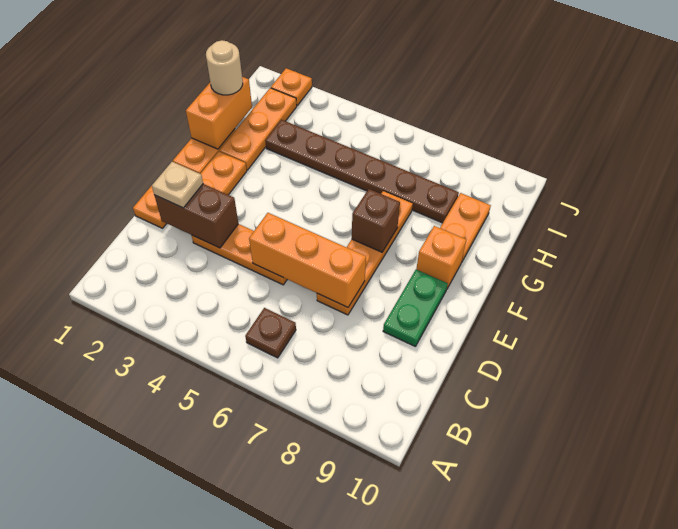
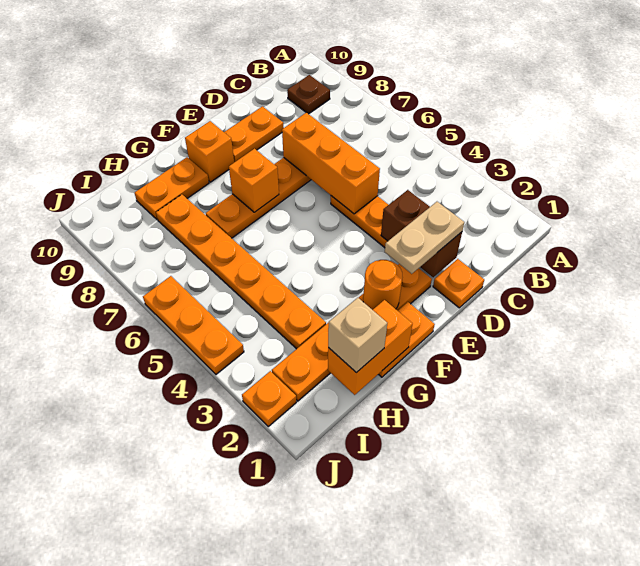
brown 1x1 plate [245,308,296,358] -> brown 1x1 plate moved to [287,75,330,114]
tan 1x1 plate [152,162,203,208] -> tan 1x2 plate [385,202,464,274]
green 1x2 plate [383,270,448,347] -> orange 1x2 plate [224,106,284,162]
none -> orange 1x1 round brick [363,260,402,310]
brown 1x1 brick [352,189,400,252] -> orange 1x1 brick [229,149,279,212]
tan 1x1 round brick [206,40,243,95] -> tan 1x1 brick [328,298,387,373]
brown 1x6 plate [265,120,459,223] -> orange 1x6 plate [156,195,326,349]
none -> orange 1x3 plate [143,276,244,374]

